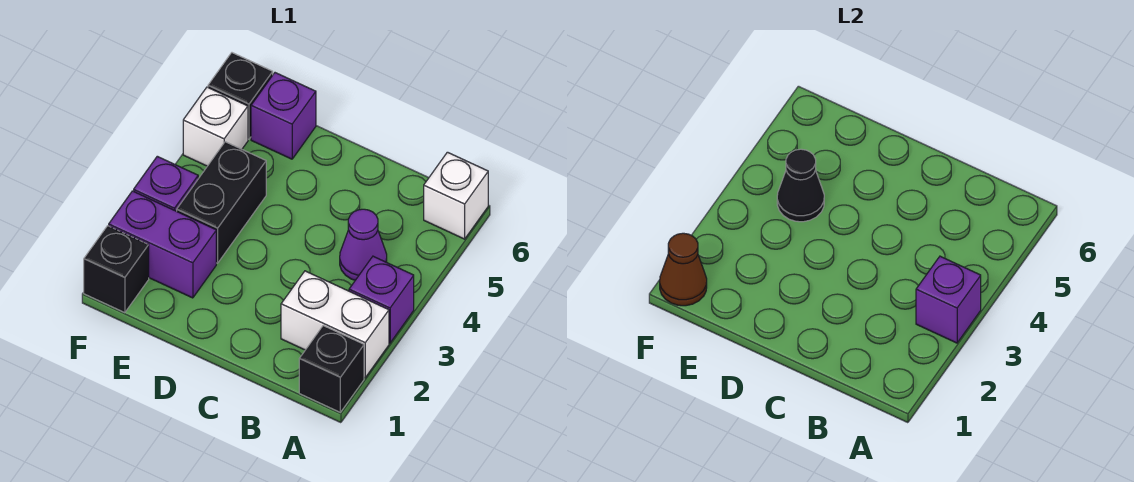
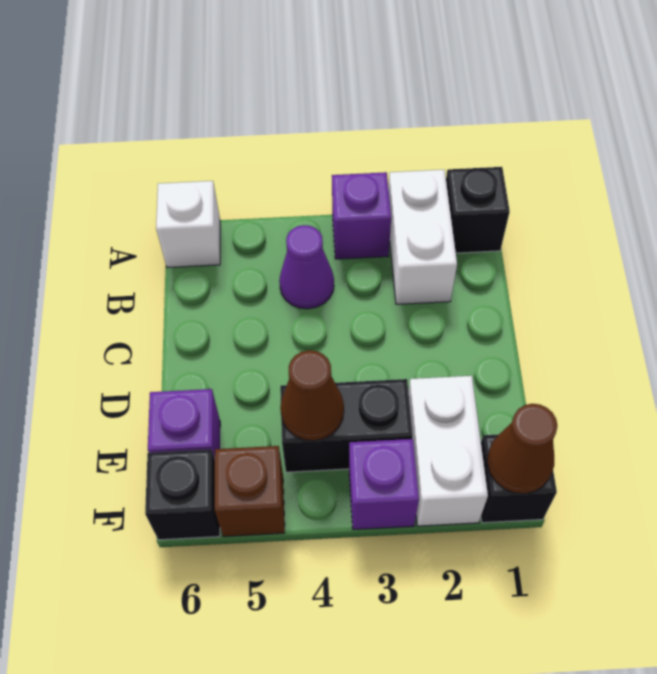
purple 1x1 brick [916,256,981,343] -> none
purple 1x2 brick [109,191,216,298] -> white 1x2 brick [409,376,488,526]
black 1x1 cone [777,149,824,222] -> brown 1x1 cone [280,350,344,441]
white 1x1 brick [183,87,248,166] -> brown 1x1 brick [215,446,285,536]

